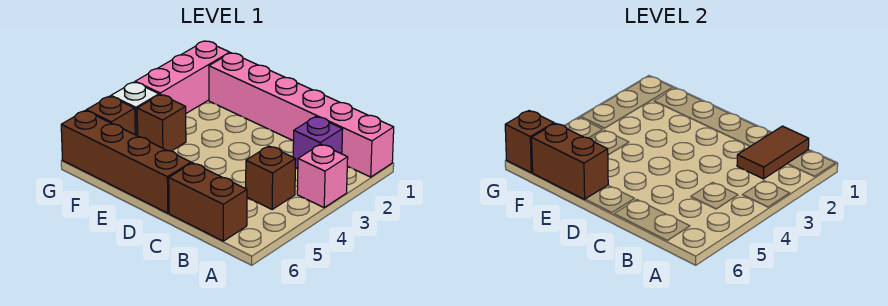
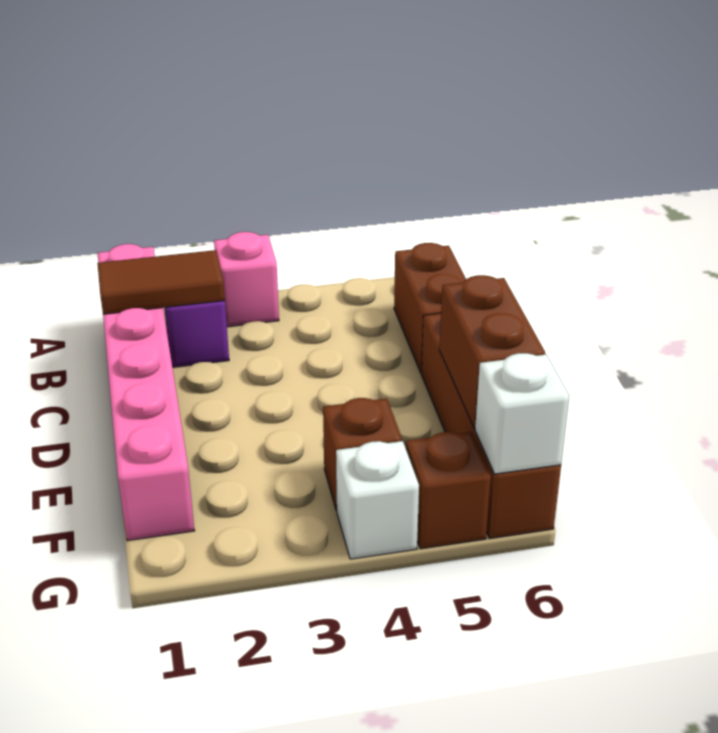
brown 1x1 brick [246,146,296,209] -> none
pink 1x3 brick [135,41,230,113] -> none
brown 1x1 brick [505,111,554,173] -> white 1x1 brick [475,353,569,474]

